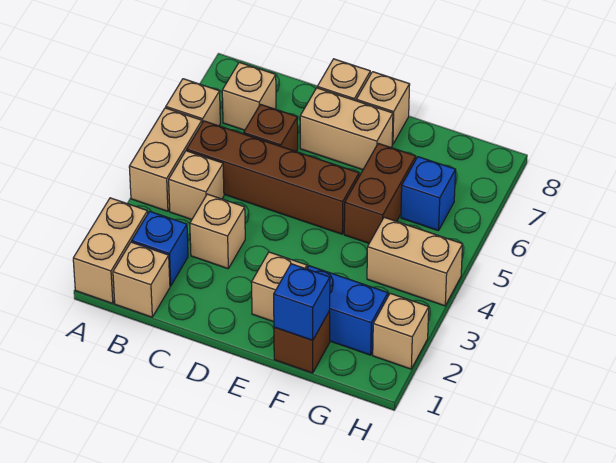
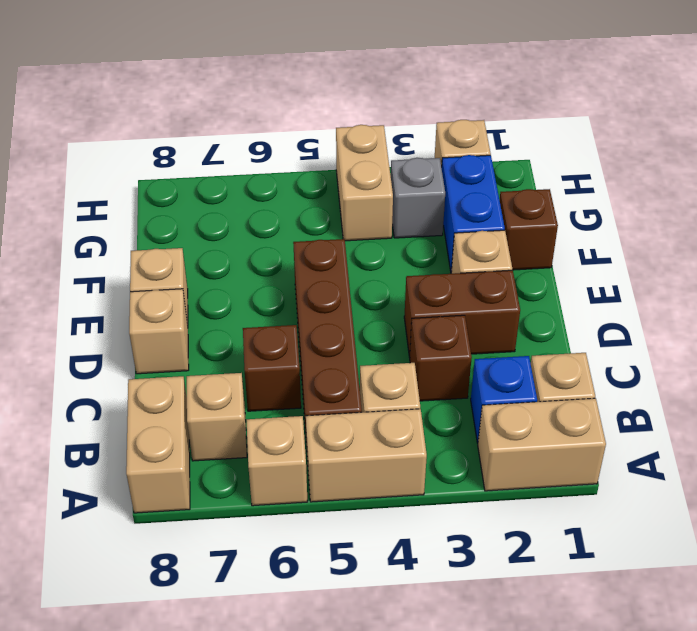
tan 1x1 brick [190,194,245,269] -> brown 1x1 brick [410,315,472,401]
tan 1x2 brick [300,88,393,170] -> tan 1x2 brick moved to [126,376,190,513]
blue 1x1 brick [274,264,330,340] -> none
brown 1x2 brick [344,143,416,243] -> brown 1x2 brick moved to [404,270,520,358]
none -> grey 1x1 brick [391,158,445,238]
blue 1x1 brick [401,157,456,231] -> none

